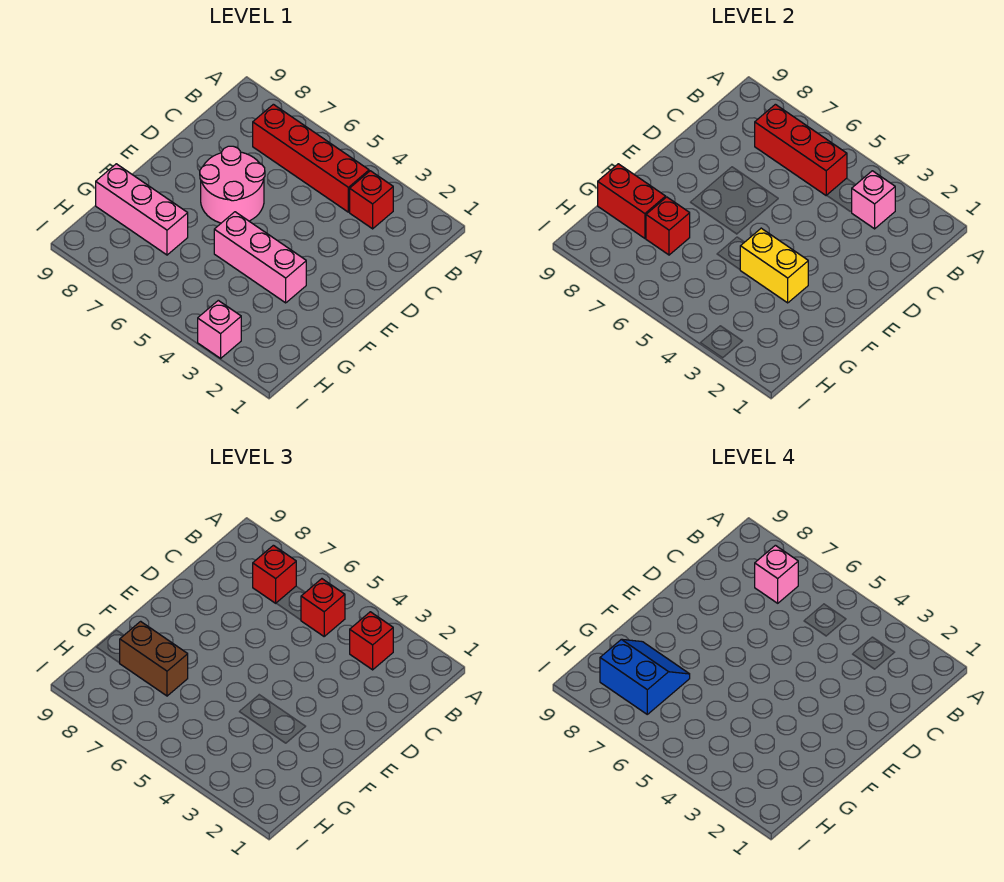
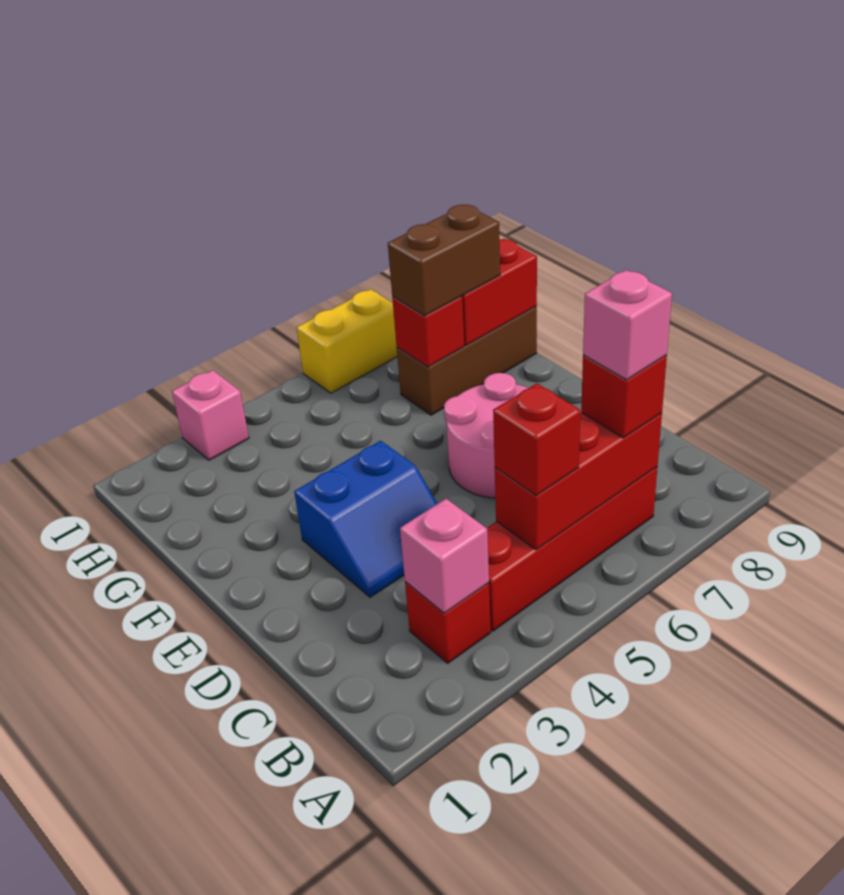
red 1x1 brick [350,612,393,670] -> none
pink 1x3 brick [214,212,306,303] -> none
yellow 1x2 brick [740,228,808,303] -> yellow 1x2 brick moved to [297,289,397,393]
pink 1x3 brick [96,164,188,255] -> brown 1x3 brick [397,307,537,415]
blue 2x2 slope [600,639,690,714] -> blue 2x2 slope moved to [294,441,437,597]

